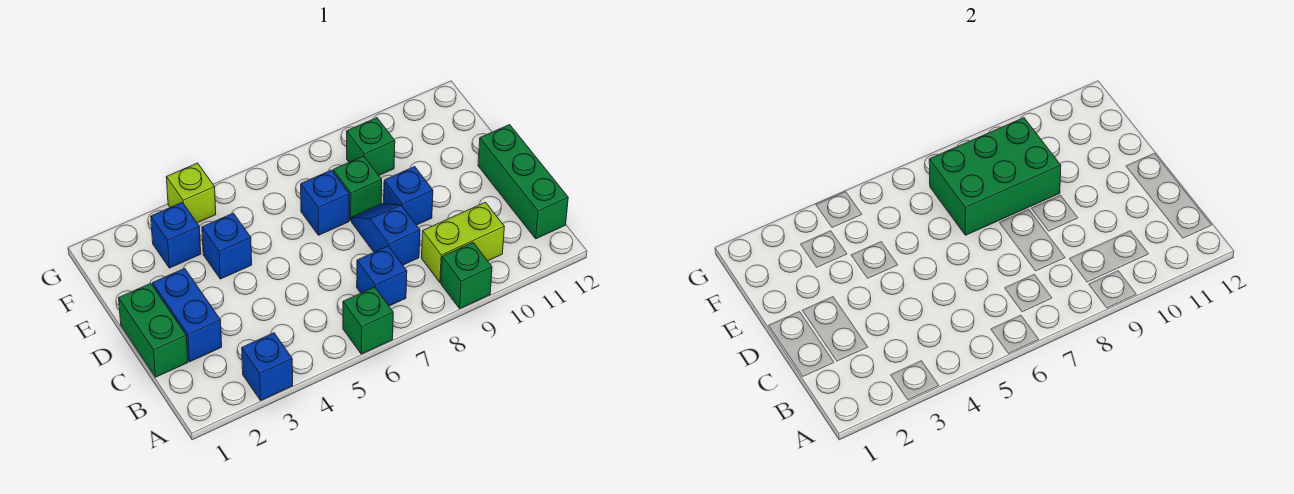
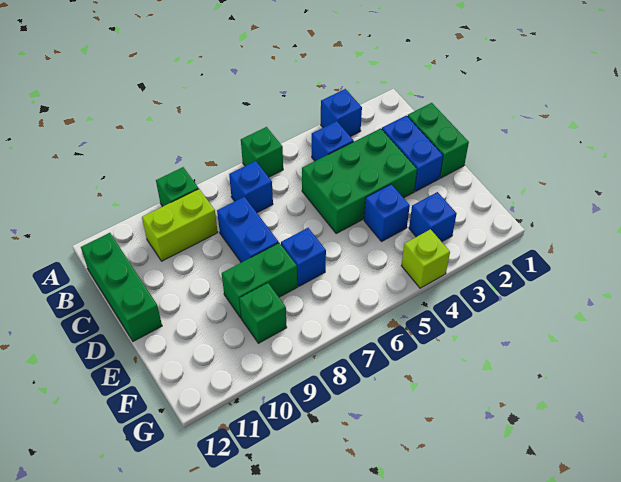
blue 1x2 slope [352,204,420,265] -> blue 1x2 brick [217,197,279,263]
blue 1x1 brick [384,167,433,225] -> blue 1x1 brick moved to [312,121,354,161]
green 2x3 brick [929,118,1061,235] -> green 2x3 brick moved to [302,128,417,233]
green 1x1 brick [333,156,382,221] -> green 1x2 brick [222,243,297,318]

